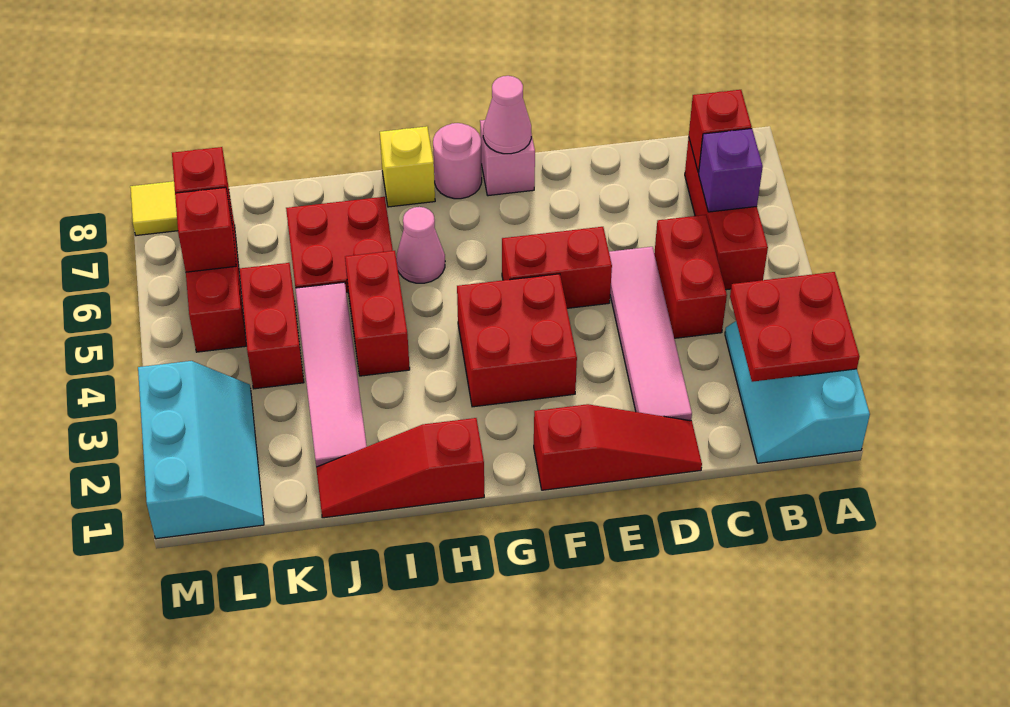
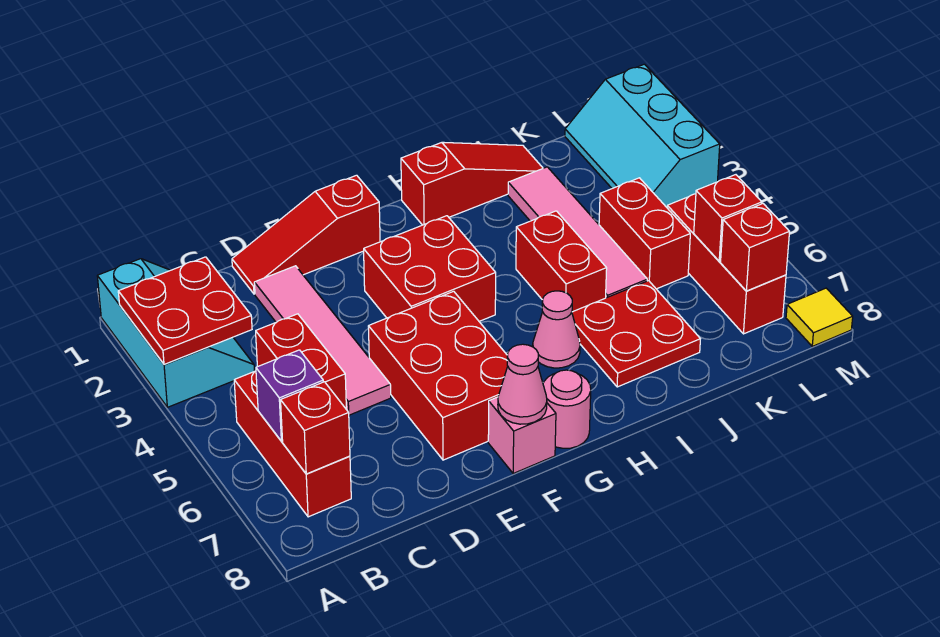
red 1x2 brick [502,227,612,308] -> red 2x3 brick [368,291,508,460]
yellow 1x1 brick [380,126,435,207] -> none

